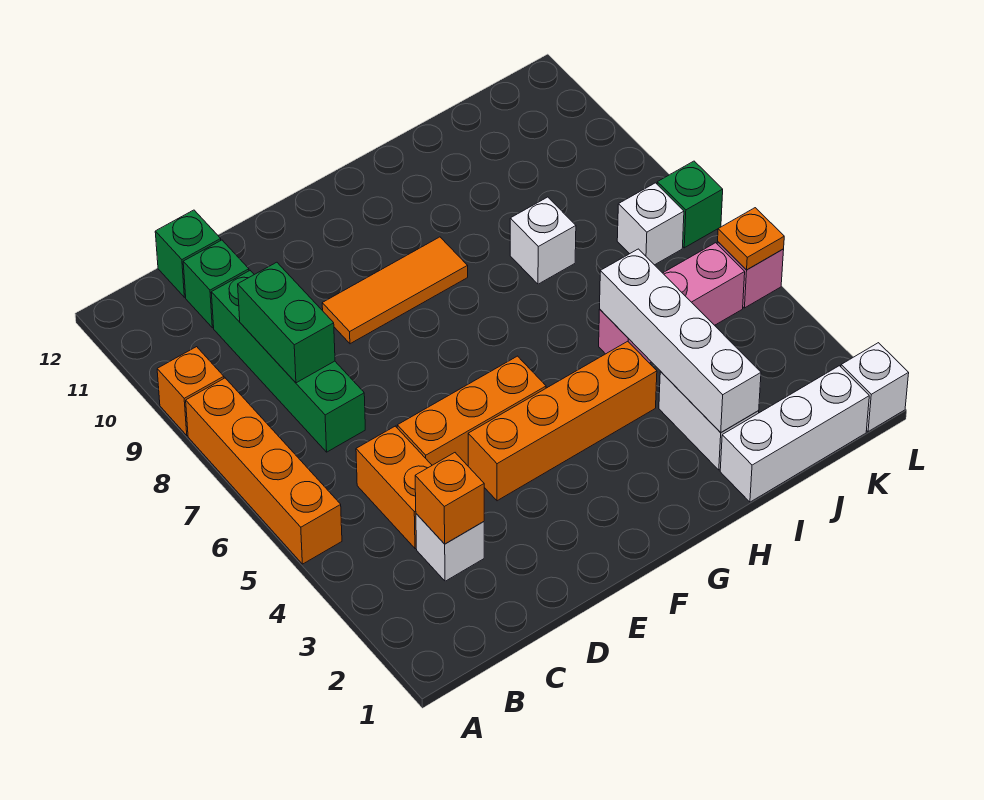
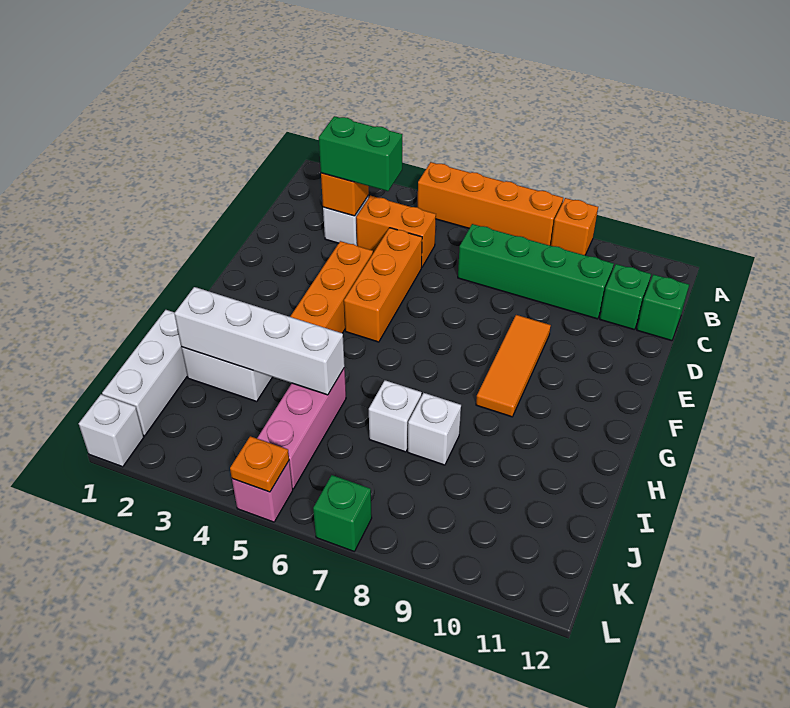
green 1x2 brick [238,262,335,383] -> green 1x2 brick moved to [319,116,402,191]
white 1x1 brick [617,183,684,265] -> white 1x1 brick moved to [369,380,422,452]

